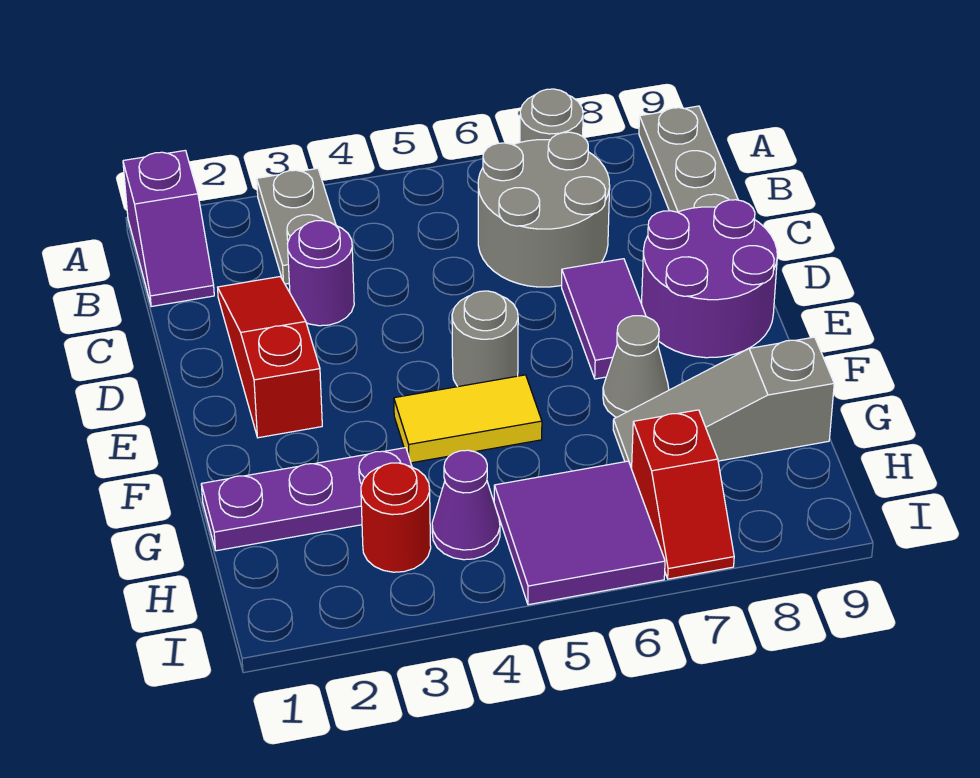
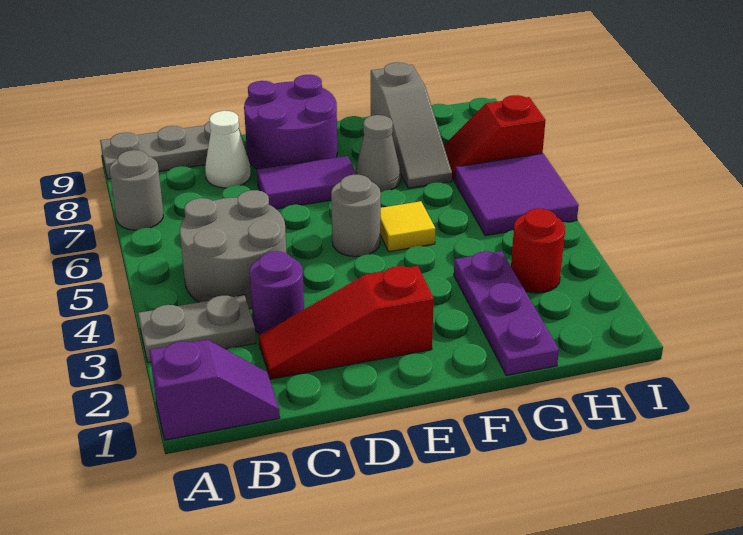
grey 2x2 round brick [478,132,610,287] -> grey 2x2 round brick moved to [180,190,286,309]
none -> white 1x1 cone [205,111,251,188]
yellow 1x2 tile [394,375,542,463] -> yellow 1x1 tile [380,201,435,252]
purple 1x1 cone [432,450,500,560] -> none
red 1x2 slope [632,410,734,579] -> red 1x2 slope turned to [444,95,545,181]

